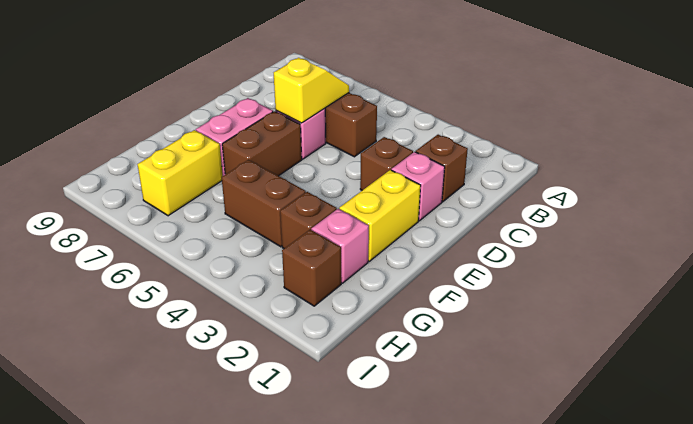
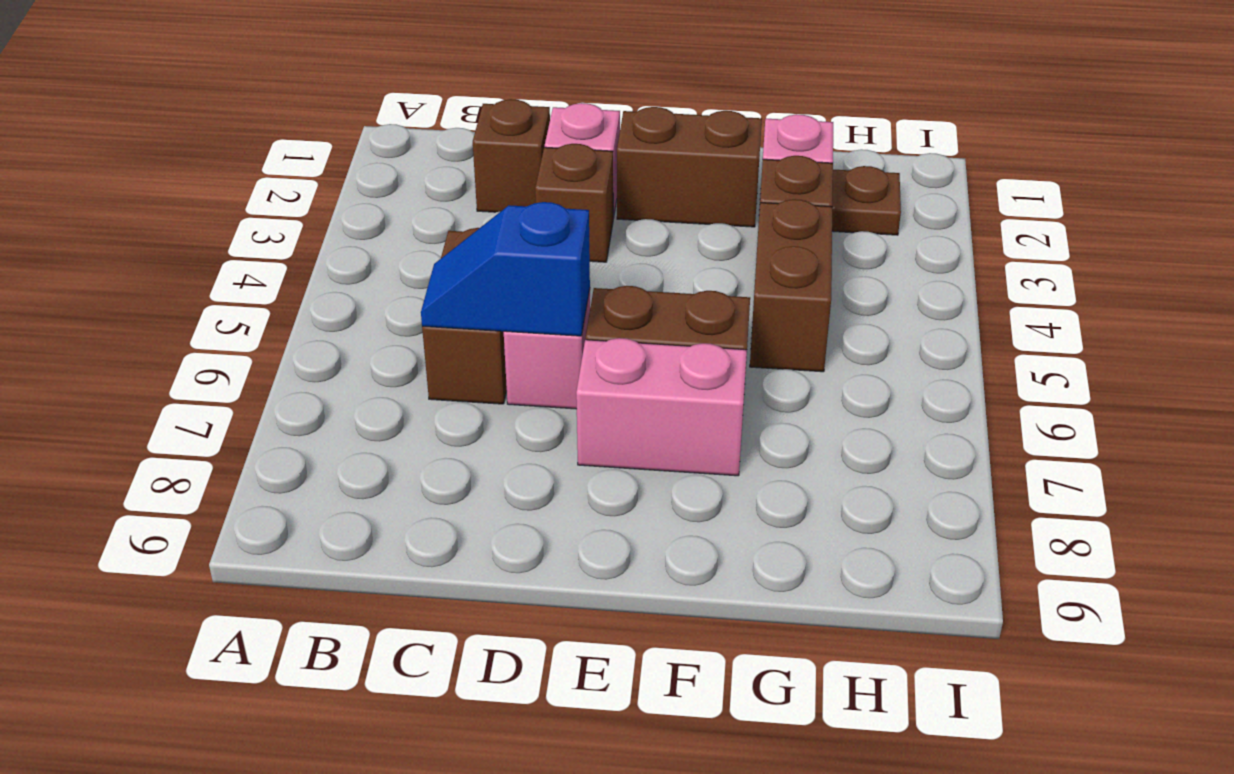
yellow 1x2 slope [274,58,349,123] -> blue 1x2 slope [421,202,590,336]
yellow 1x2 brick [339,170,421,261] -> brown 1x2 brick [617,107,762,227]
yellow 1x2 brick [137,130,223,216] -> none
brown 1x1 brick [282,230,341,306] -> brown 1x1 plate [832,166,901,235]

